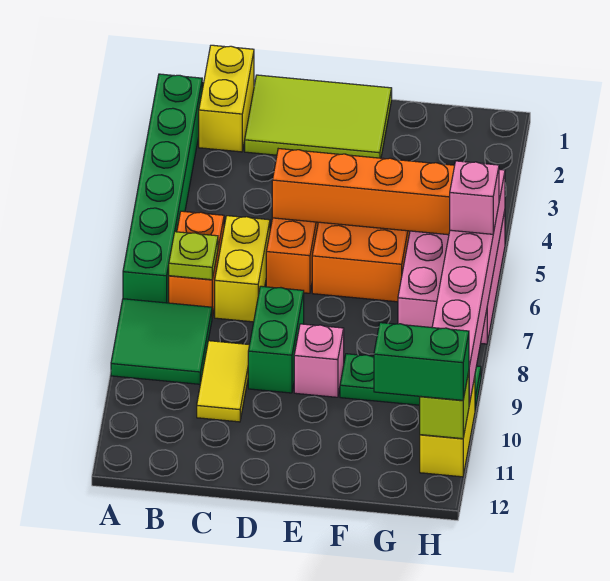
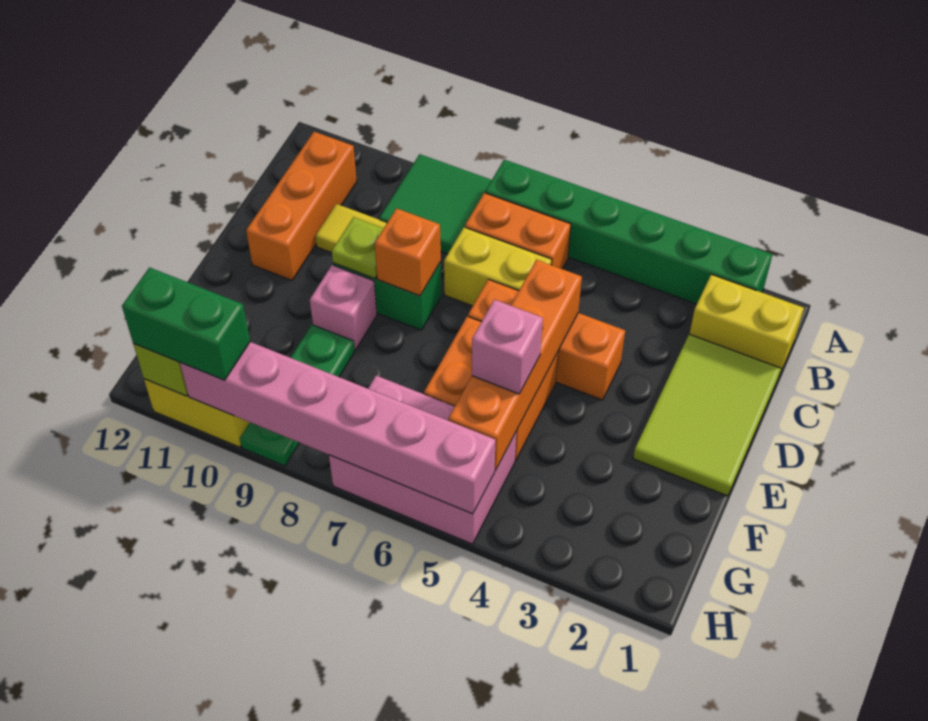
lime 1x1 plate [169,232,218,280] -> lime 1x1 plate moved to [332,217,384,279]
none -> orange 1x3 brick [246,132,357,280]
none -> orange 1x1 brick [375,208,441,296]
green 1x2 brick [374,323,469,400] -> green 1x2 brick turned to [122,268,250,380]
pink 1x1 brick [450,161,499,234] -> pink 1x1 brick moved to [472,300,543,394]

